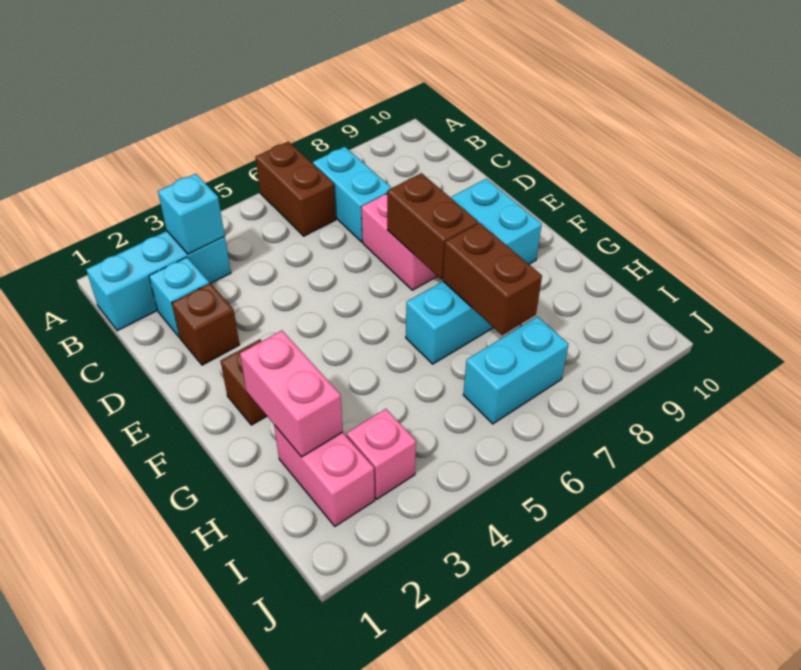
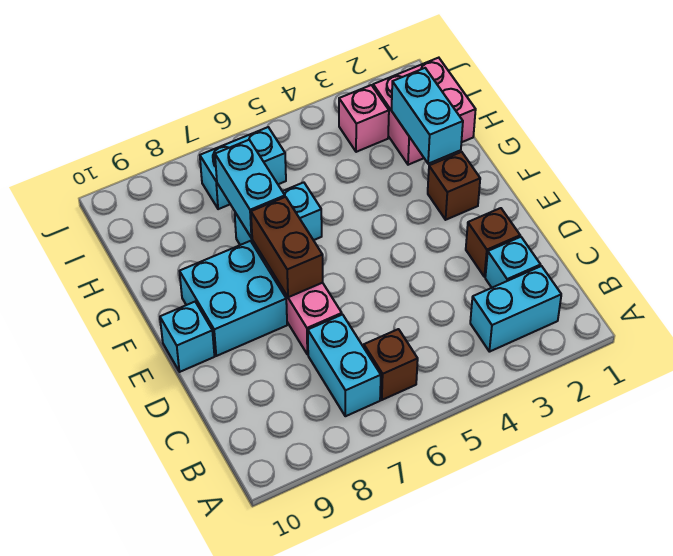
brown 1x2 brick [256,142,336,236] -> brown 1x1 brick [364,329,418,400]
cyan 1x3 brick [86,231,231,331] -> cyan 1x2 brick [470,266,561,352]
cyan 1x1 brick [158,174,225,254] -> cyan 1x1 brick moved to [160,302,214,372]
pink 1x2 brick [240,331,343,457] -> cyan 1x2 brick [392,68,463,164]
brown 1x2 brick [443,223,542,335] -> cyan 1x2 brick [215,140,285,238]
pink 1x2 brick [274,425,375,526] -> pink 2x2 brick [373,58,476,165]

